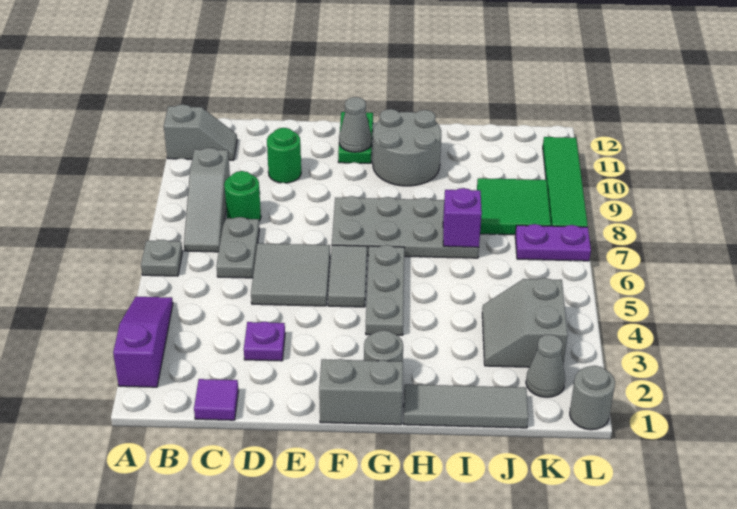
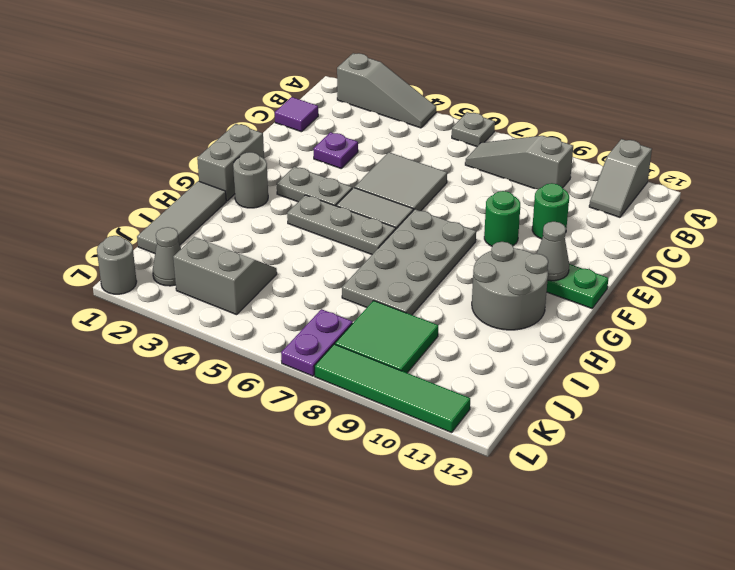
purple 1x3 slope [113,297,173,387] -> grey 1x3 slope [337,53,436,128]
grey 1x2 plate [216,217,259,278] -> grey 1x2 plate moved to [277,167,352,206]
green 1x1 round brick [224,171,261,221] -> green 1x1 round brick moved to [484,191,520,246]
purple 1x1 brick [443,188,482,247] -> none

